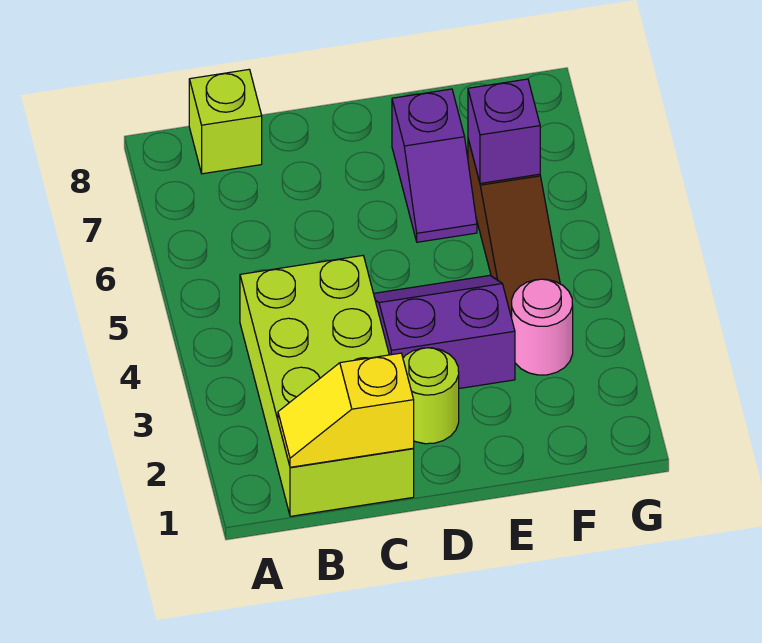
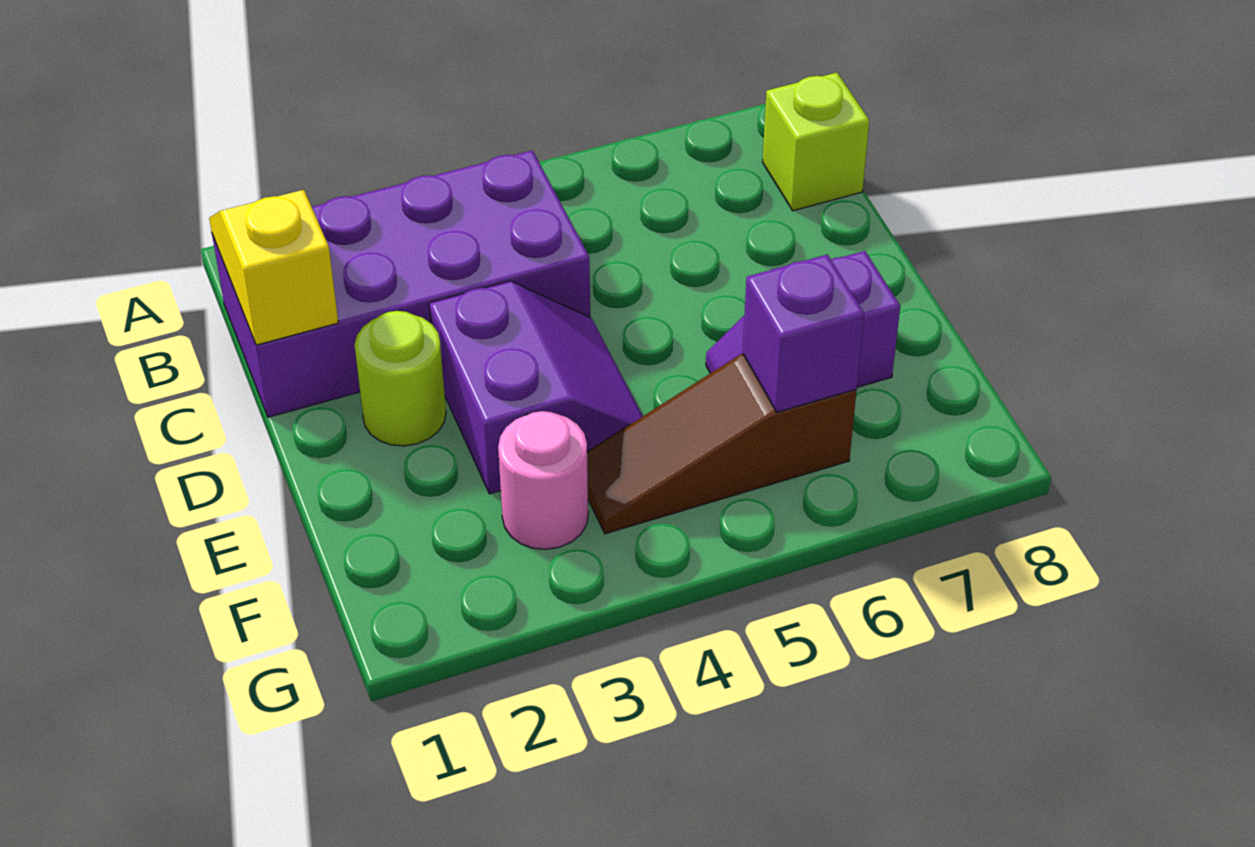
lime 2x4 brick [240,256,414,516] -> purple 2x4 brick [212,150,590,417]

